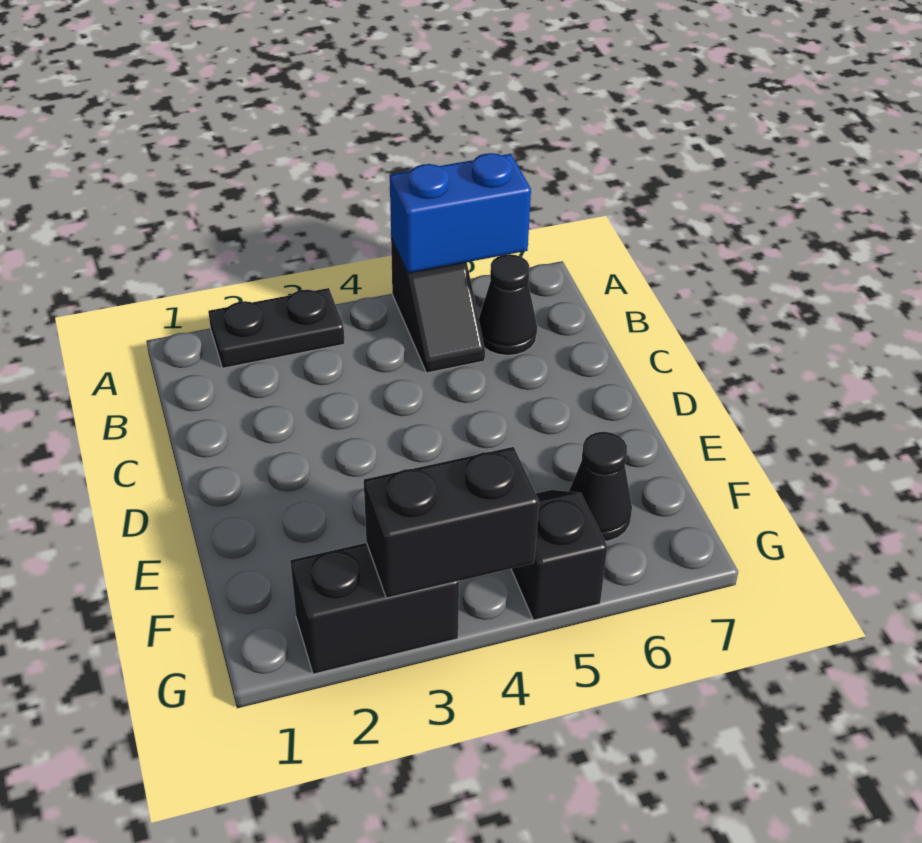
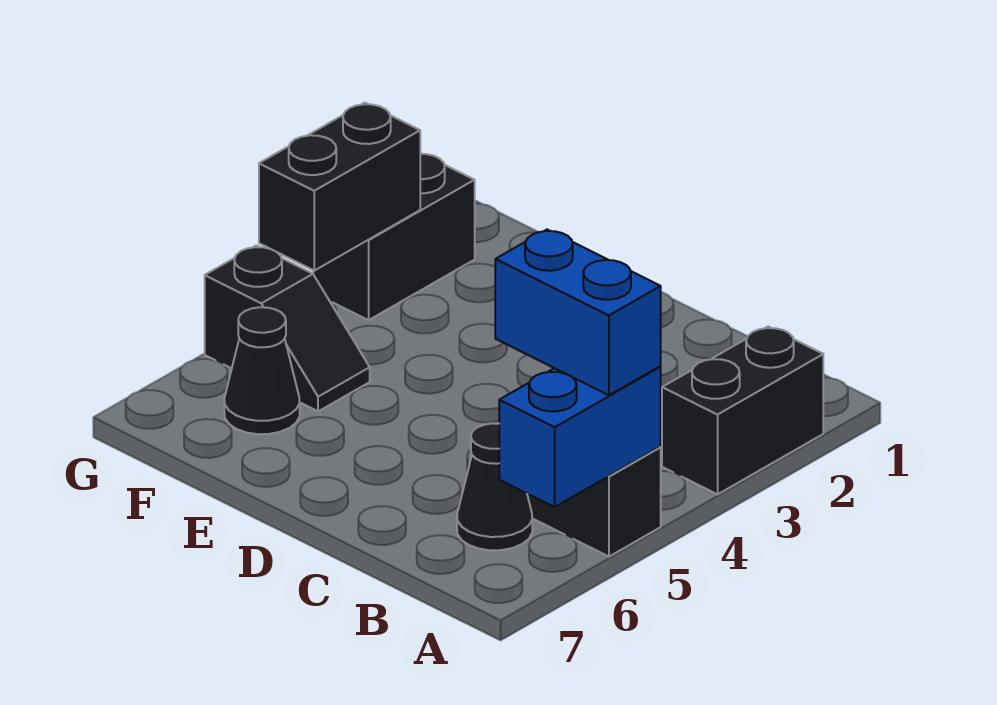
black 1x2 plate [208,288,345,368] -> black 1x2 brick [662,327,823,494]
none -> blue 1x2 brick [495,230,661,395]

